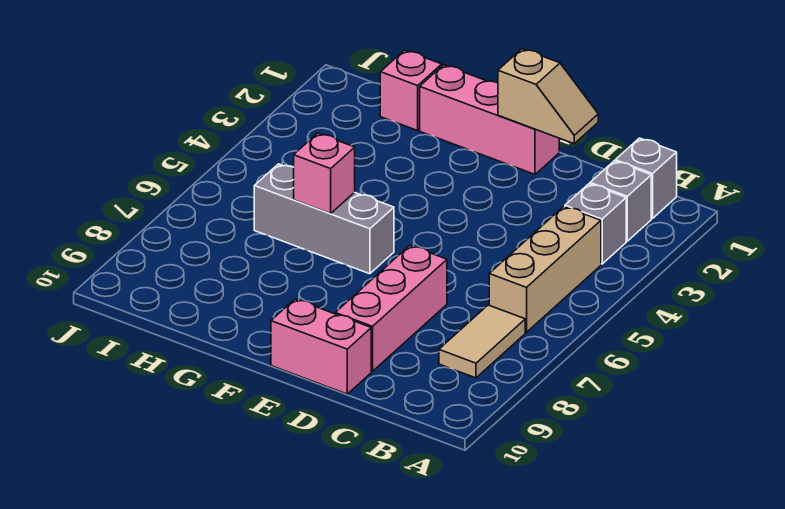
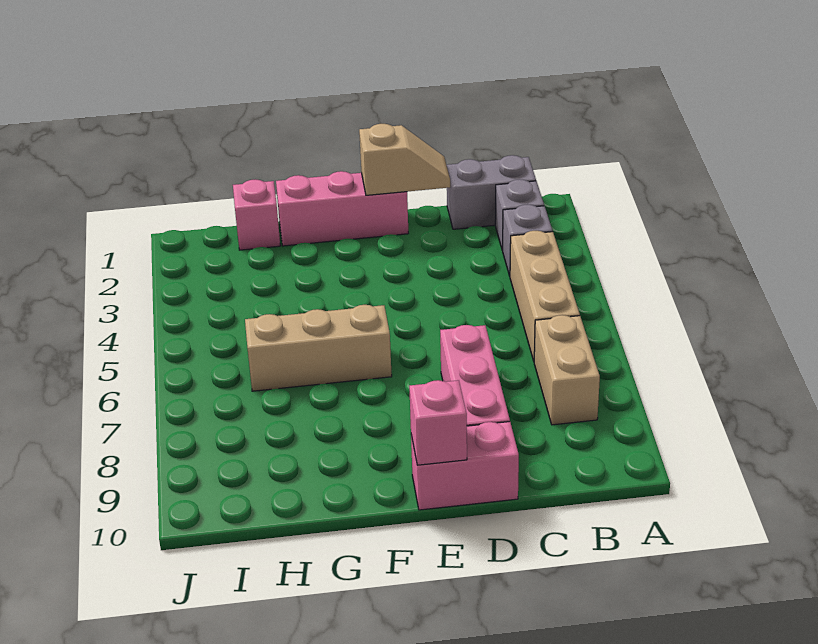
grey 1x1 brick [615,138,677,219] -> grey 1x2 brick [447,155,536,229]
tan 1x2 tile [439,305,525,378] -> tan 1x2 brick [534,315,600,425]
grey 1x3 brick [254,164,394,274] -> tan 1x3 brick [245,305,392,391]
pink 1x1 brick [294,133,355,214] -> pink 1x1 brick moved to [409,380,467,465]

